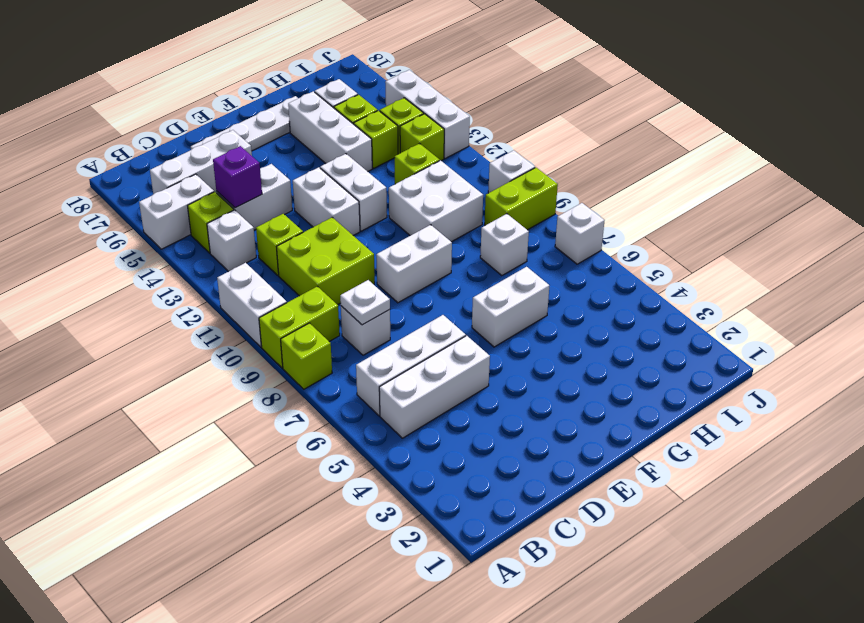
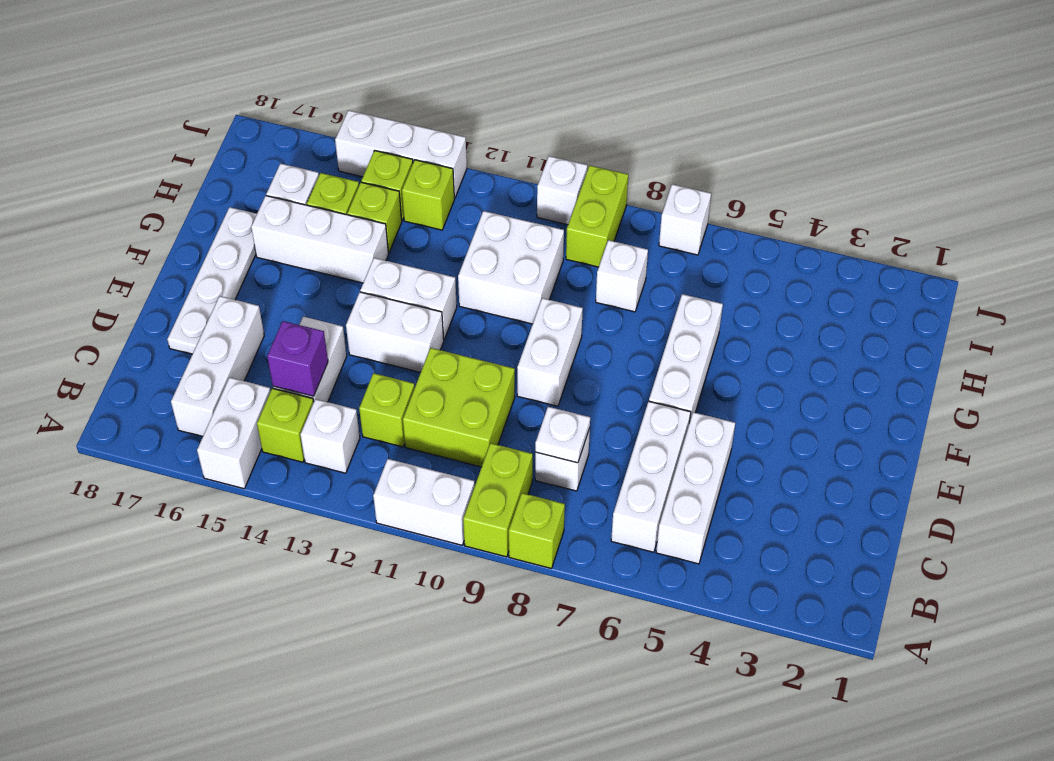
white 1x2 brick [472,267,550,347] -> white 1x3 brick [649,294,723,423]
lime 1x1 brick [395,143,440,184] -> none

